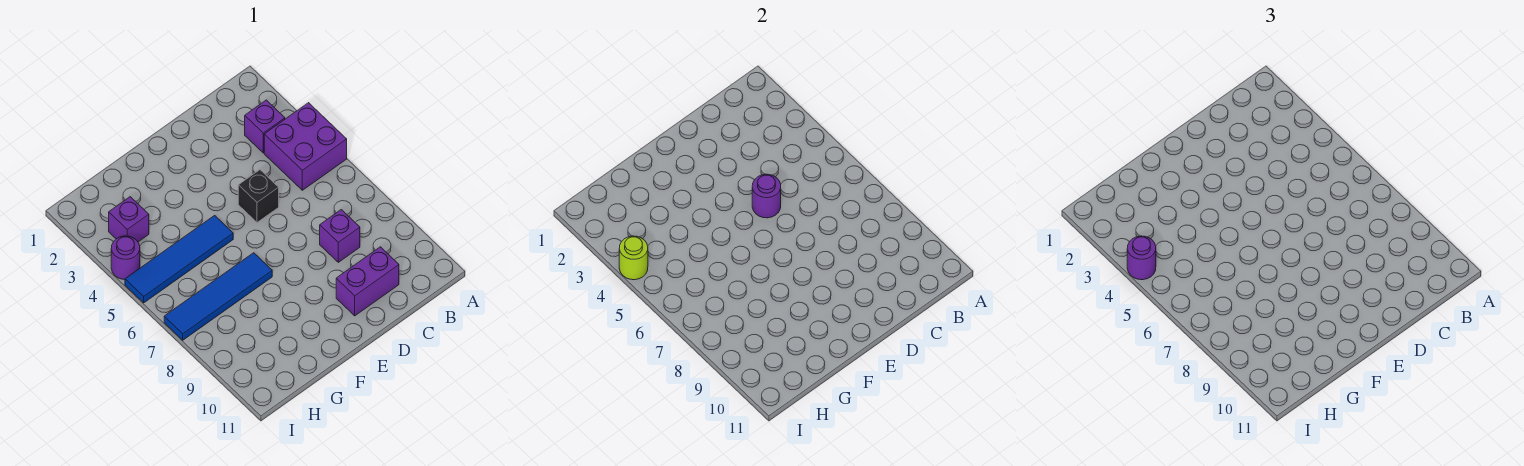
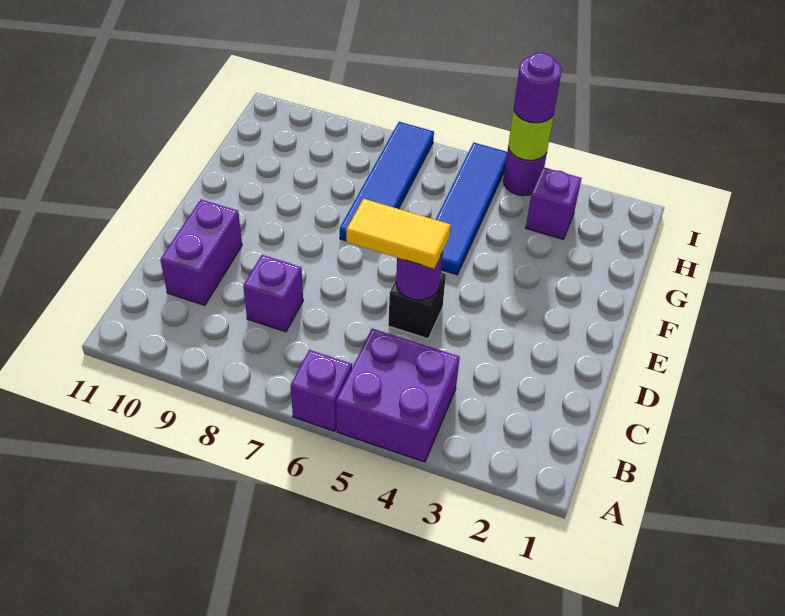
purple 1x1 brick [245,100,285,153] -> purple 1x1 brick moved to [290,350,352,431]
none -> yellow 1x2 tile [346,199,451,269]

